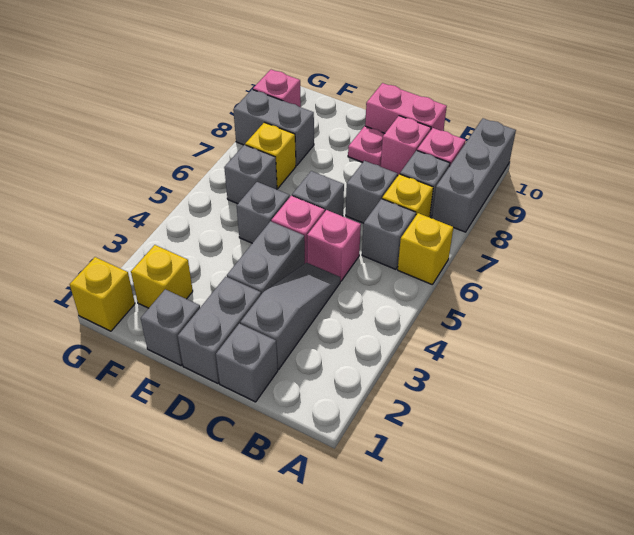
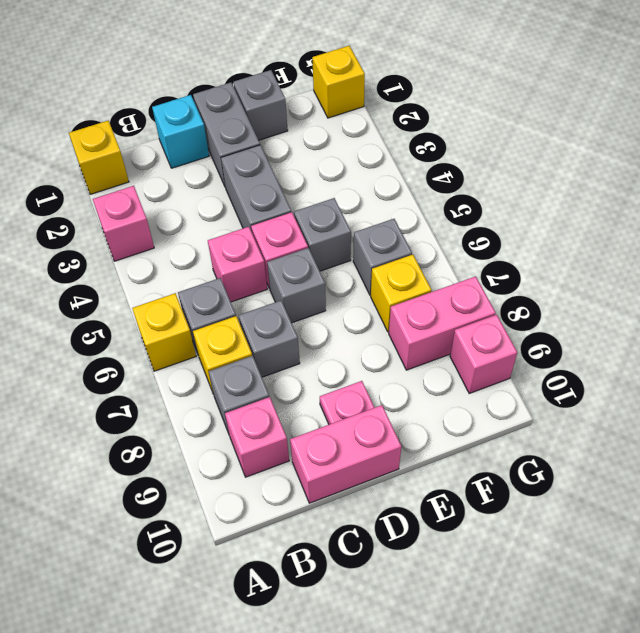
grey 1x3 brick [432,118,516,232] -> none
grey 1x1 brick [216,324,278,402] -> cyan 1x1 brick [152,95,209,168]
grey 1x3 slope [240,263,340,369] -> none
pink 1x1 brick [381,116,431,176] -> pink 1x1 brick moved to [93,186,154,261]
yellow 1x1 brick [131,245,193,308] -> yellow 1x1 brick moved to [69,121,129,194]
grey 1x2 brick [233,89,314,166] -> pink 1x2 brick [389,276,496,370]

